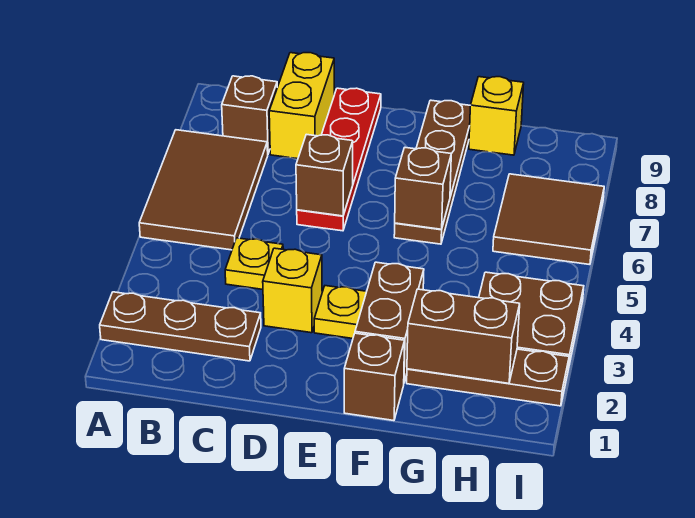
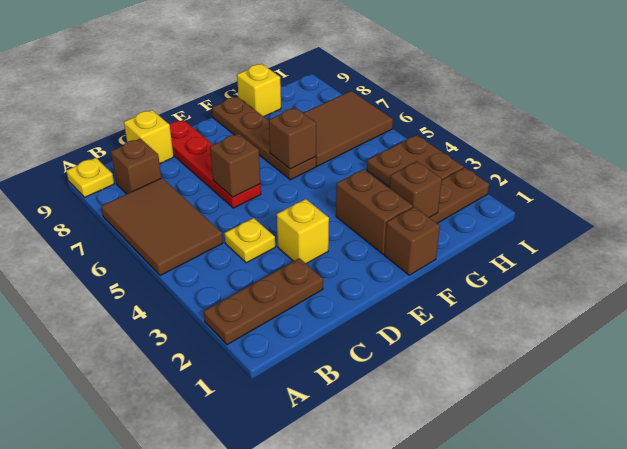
yellow 1x2 brick [269,53,334,159] -> yellow 1x1 brick [124,110,174,164]
yellow 1x1 plate [314,286,367,339] -> yellow 1x1 plate moved to [66,158,114,197]
brown 1x2 brick [407,289,520,383] -> brown 1x1 brick [390,161,442,218]
brown 2x2 tile [493,174,604,265] -> brown 2x3 tile [304,91,393,166]

